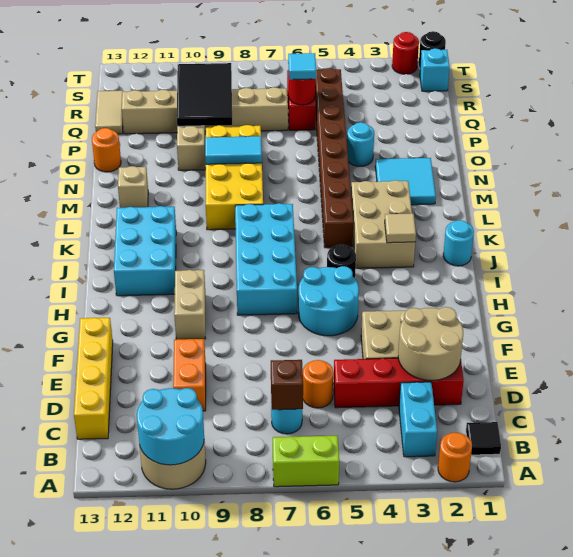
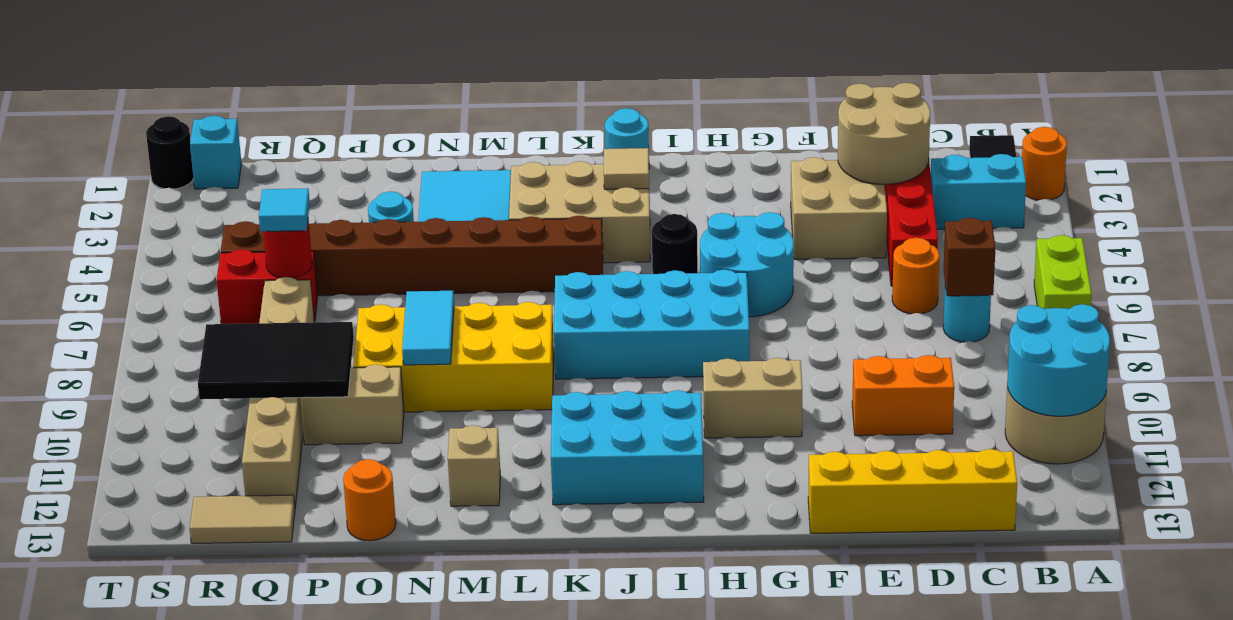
red 1x1 round brick [392,32,419,74] -> none

